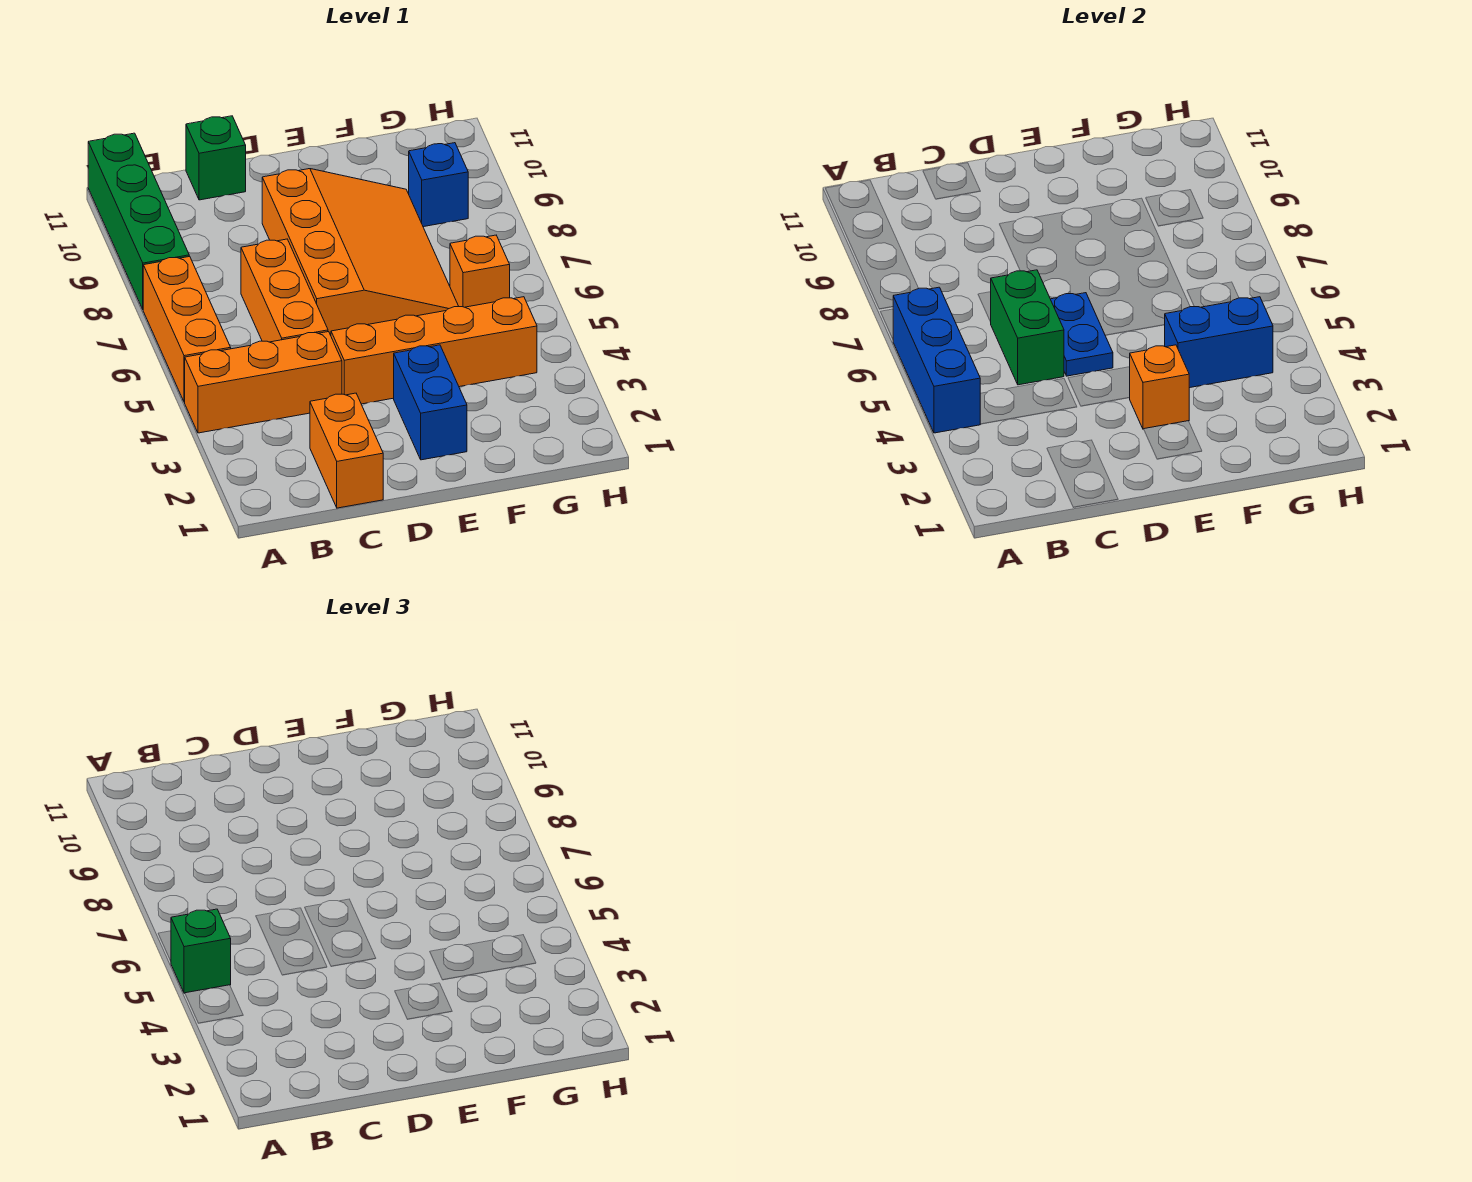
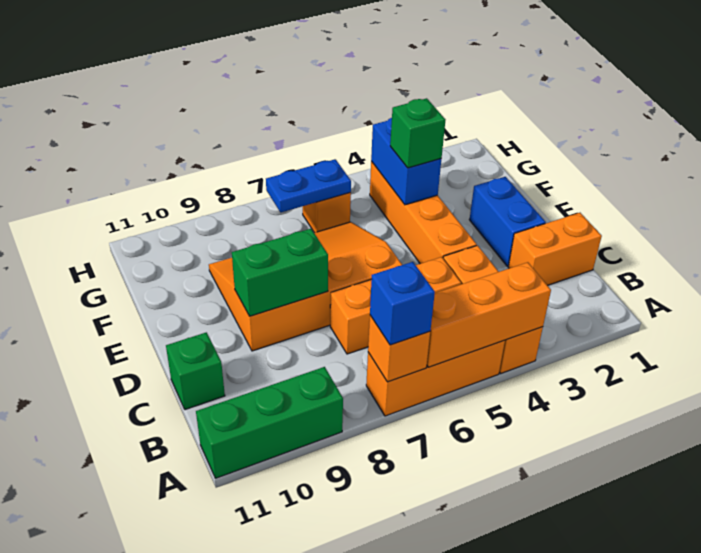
blue 1x3 brick [893,287,980,433] -> orange 1x3 brick [427,262,551,367]
green 1x1 brick [171,909,231,993] -> green 1x1 brick moved to [390,98,445,168]
green 1x4 brick [88,133,189,309] -> green 1x3 brick [196,367,343,478]
green 1x2 brick [991,270,1064,385] -> green 1x2 brick moved to [232,229,328,316]
blue 1x2 plate [1051,293,1113,376] -> blue 1x2 plate moved to [266,159,351,212]
blue 1x2 brick [394,345,467,460] -> blue 1x2 brick turned to [469,177,546,266]
orange 1x1 brick [1130,345,1189,429] -> orange 1x1 brick moved to [368,316,430,382]
blue 1x1 brick [409,143,468,227] -> blue 1x1 brick moved to [370,262,435,345]

